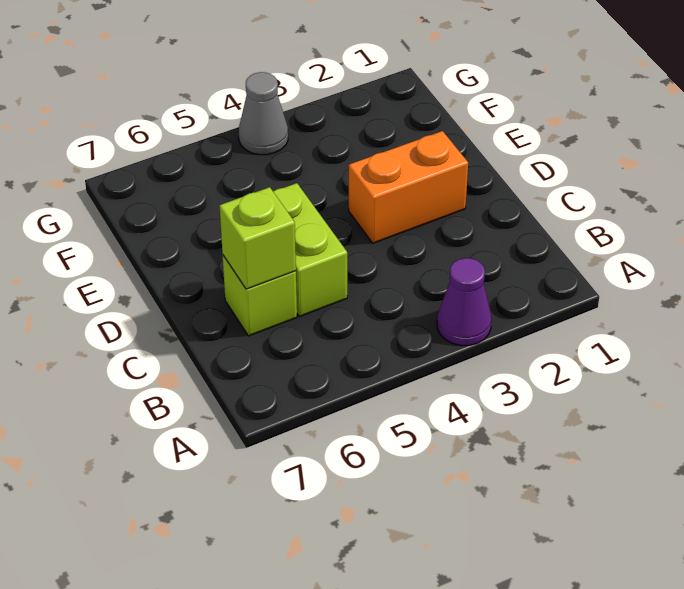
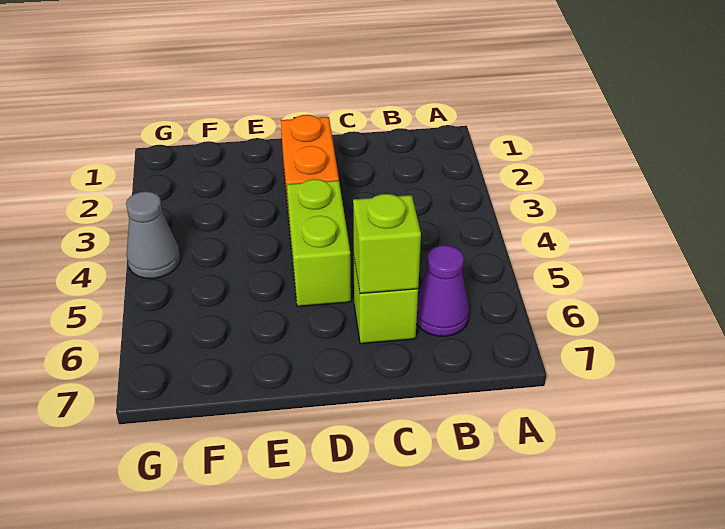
purple 1x1 cone [437,258,491,346] -> purple 1x1 cone moved to [416,245,469,336]
lime 1x2 brick [273,183,347,317] -> lime 1x2 brick turned to [287,179,351,307]

